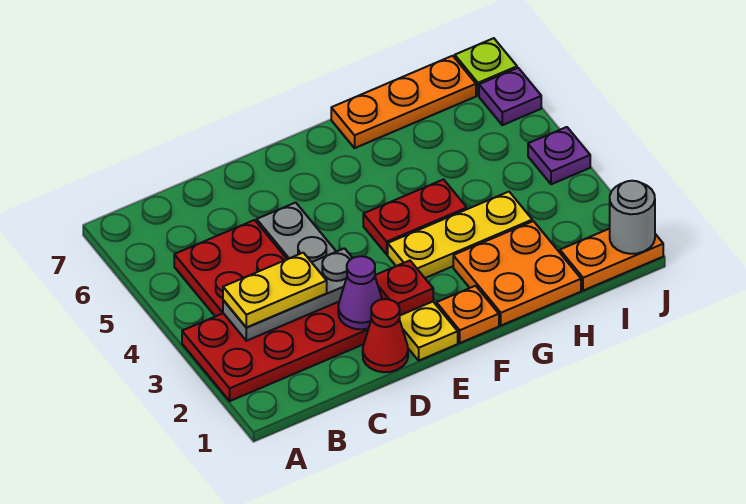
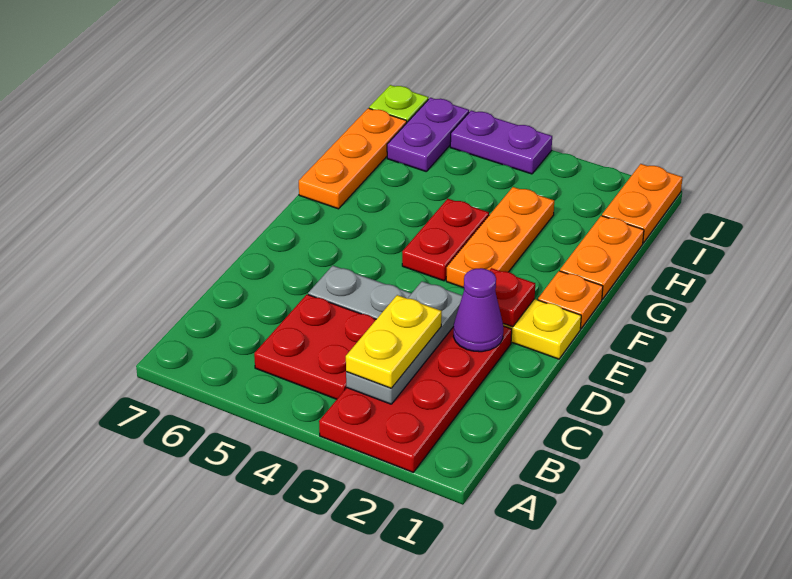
red 1x1 cone [363,299,408,372] -> none
yellow 1x3 plate [388,192,532,278] -> orange 1x3 plate [446,187,554,288]
orange 2x2 plate [453,221,581,326] -> orange 1x2 plate [560,216,644,299]
grey 1x1 round brick [610,181,655,254] -> none
purple 1x1 plate [528,127,590,184] -> purple 1x2 plate [450,110,552,174]
purple 1x1 plate [479,68,541,125] -> purple 1x2 plate [387,98,469,172]

